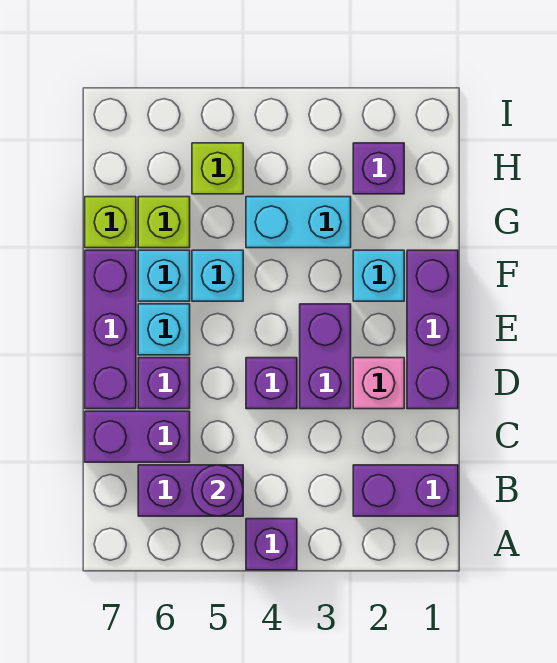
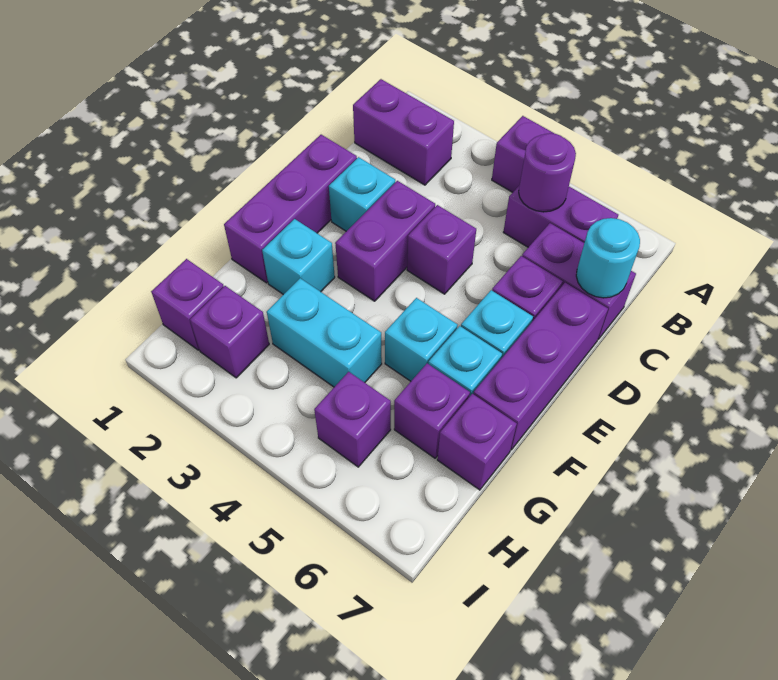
none -> cyan 1x1 round brick [576,218,640,298]
pink 1x1 brick [353,358,404,409] -> cyan 1x1 brick [329,157,395,231]
lime 1x1 brick [138,197,190,248] -> purple 1x1 brick [394,363,470,458]
lime 1x1 brick [85,197,136,248] -> purple 1x1 brick [437,394,517,490]
none -> purple 1x1 brick [151,259,224,350]
lime 1x1 brick [192,143,243,194] -> purple 1x1 brick [314,372,391,467]

